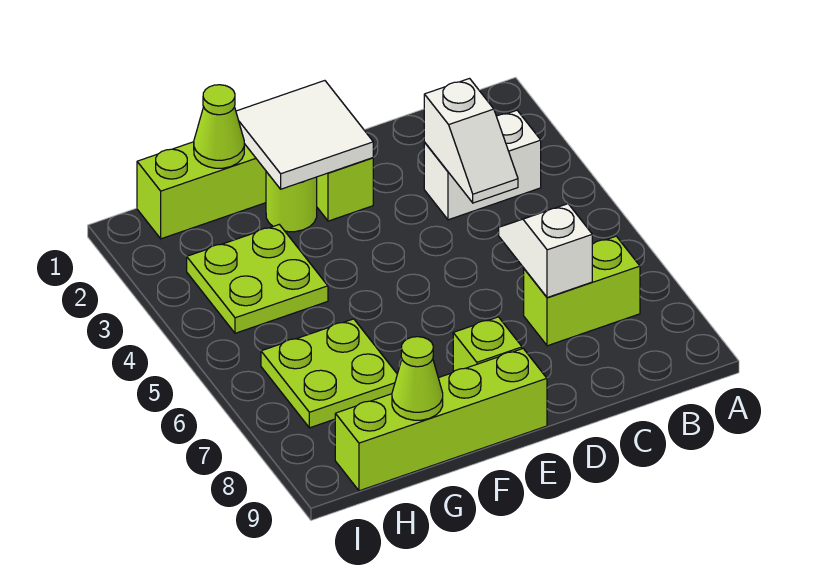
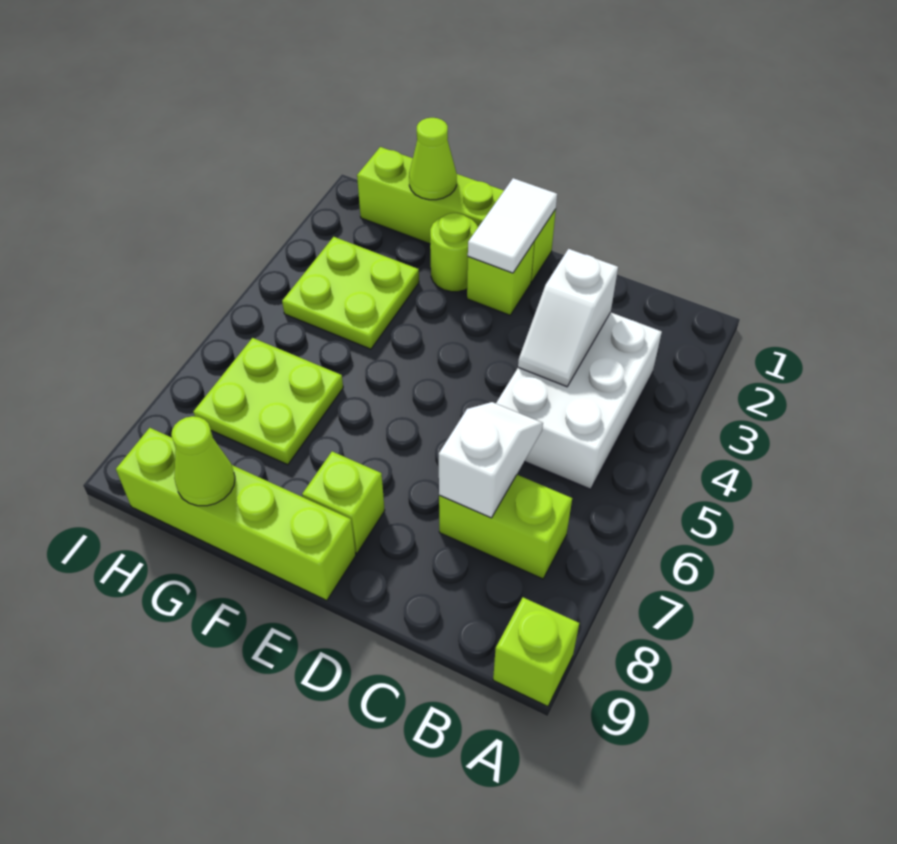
none -> lime 1x1 brick [493,598,579,706]
white 1x2 brick [424,110,541,220] -> white 2x3 brick [496,312,662,489]
white 2x2 tile [236,81,373,189] -> white 1x2 tile [468,178,557,273]

